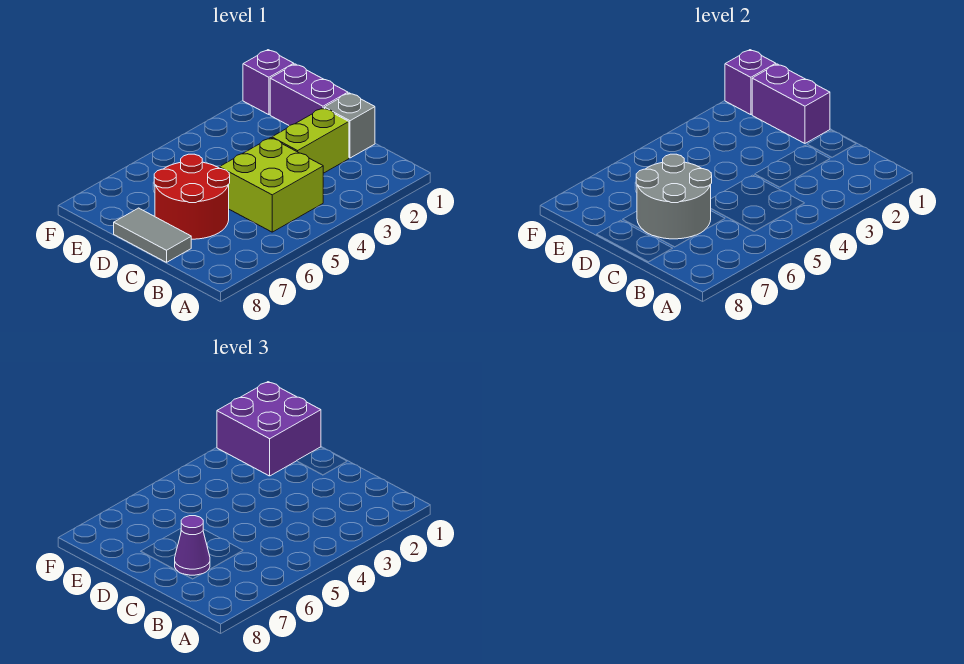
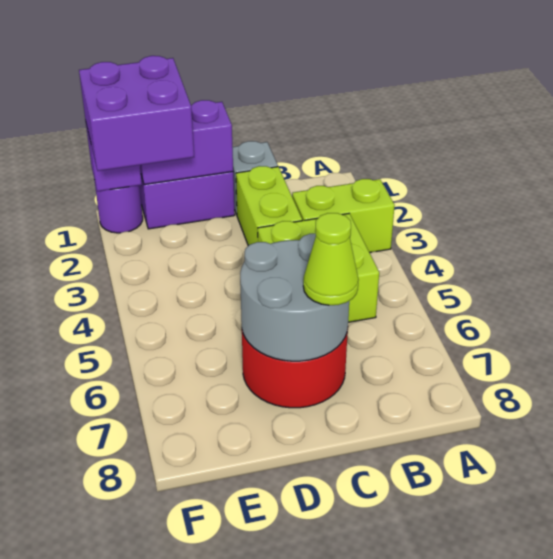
none -> lime 1x2 brick [292,179,395,253]
purple 1x1 cone [175,516,210,575] -> lime 1x1 cone [303,213,359,305]
grey 1x2 tile [114,208,191,262] -> none
purple 1x1 brick [243,50,294,115] -> purple 1x1 round brick [95,184,143,233]

